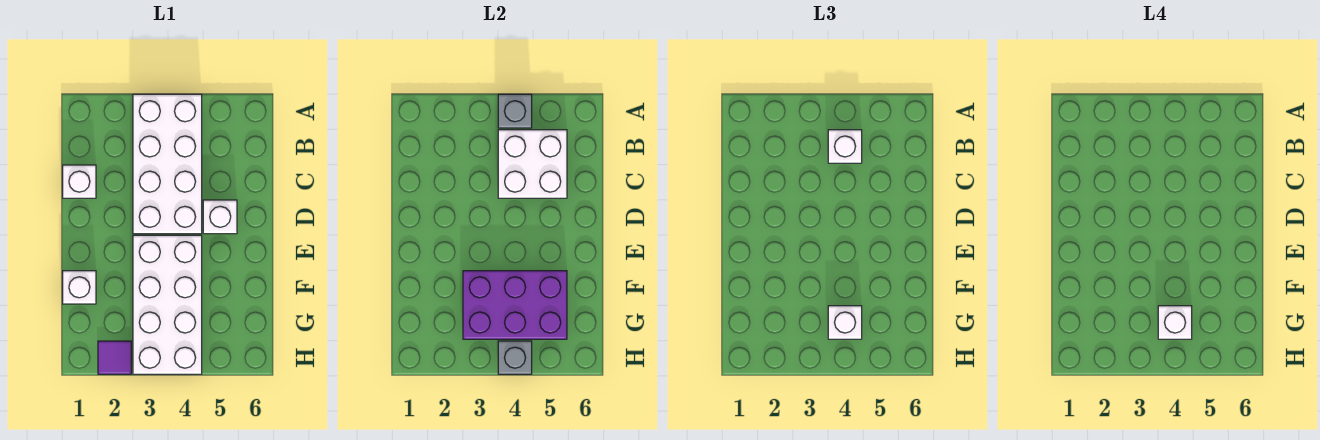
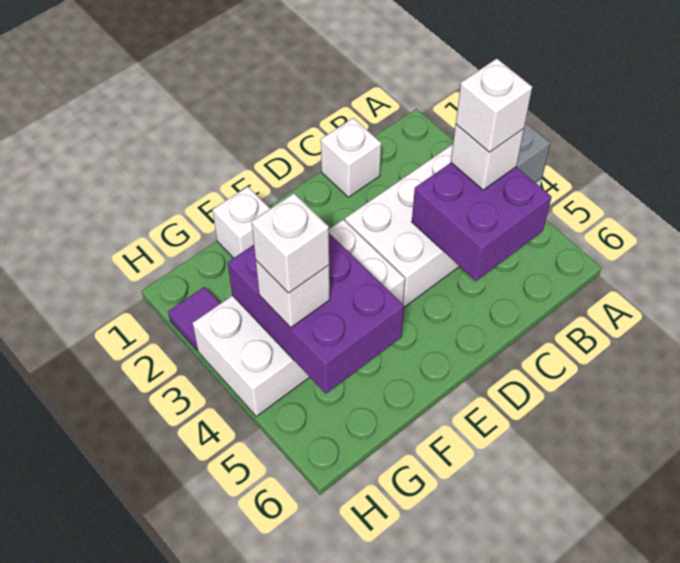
white 2x2 brick [498,130,567,198] -> purple 2x2 brick [412,163,552,281]
white 1x1 brick [203,200,237,234] -> white 1x1 brick moved to [456,59,532,152]
grey 1x1 brick [498,341,532,374] -> none

